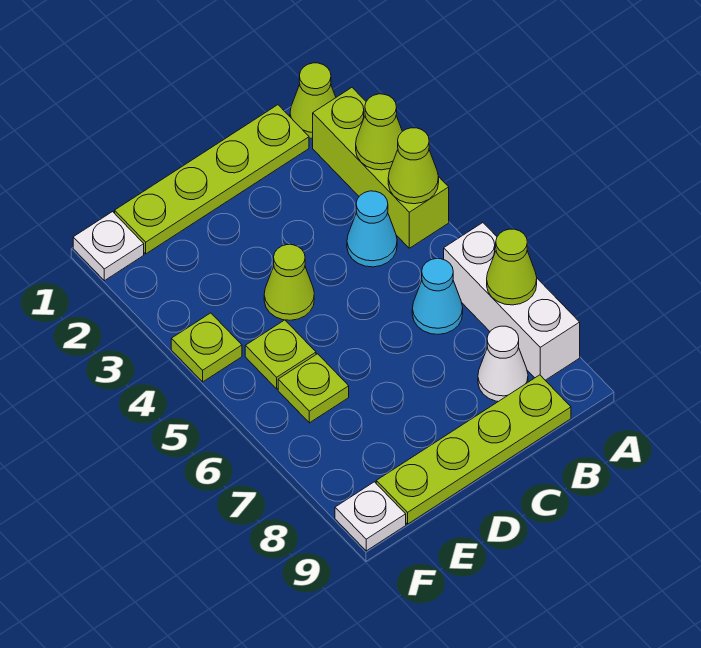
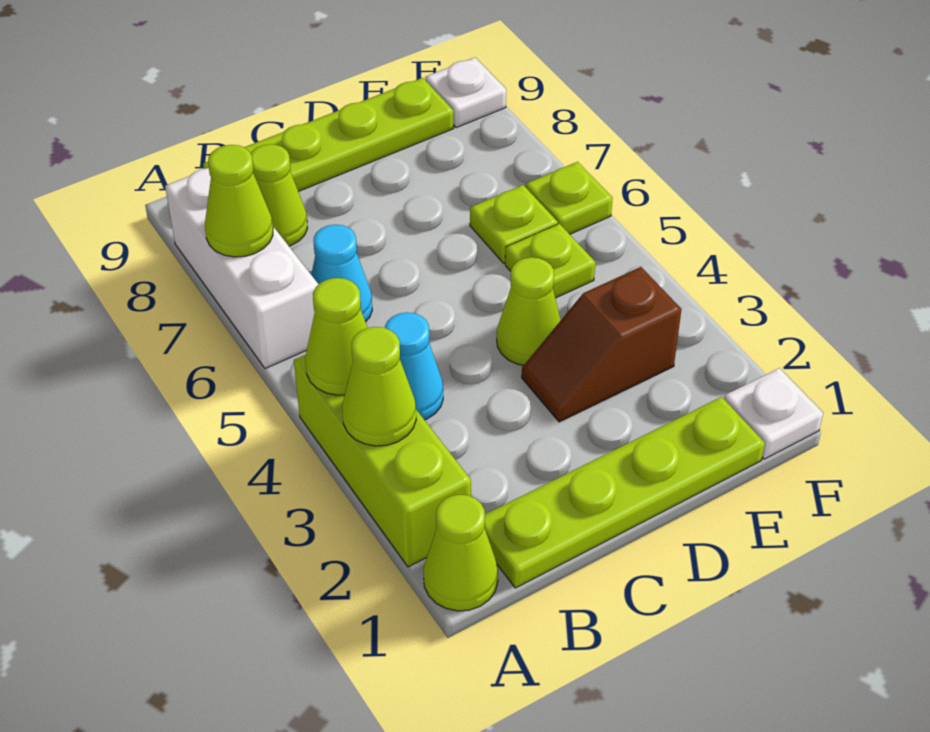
white 1x1 cone [478,326,528,402] -> lime 1x1 cone [251,144,308,246]
none -> brown 1x2 slope [522,267,681,422]
lime 1x1 plate [171,313,242,382] -> lime 1x1 plate moved to [526,162,613,234]

